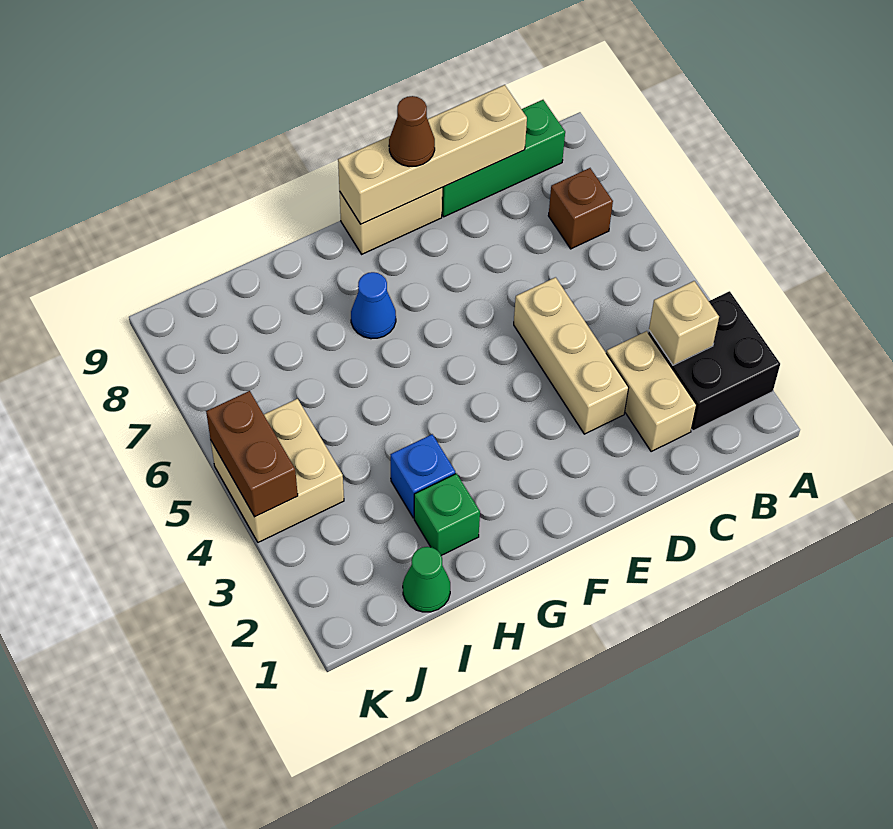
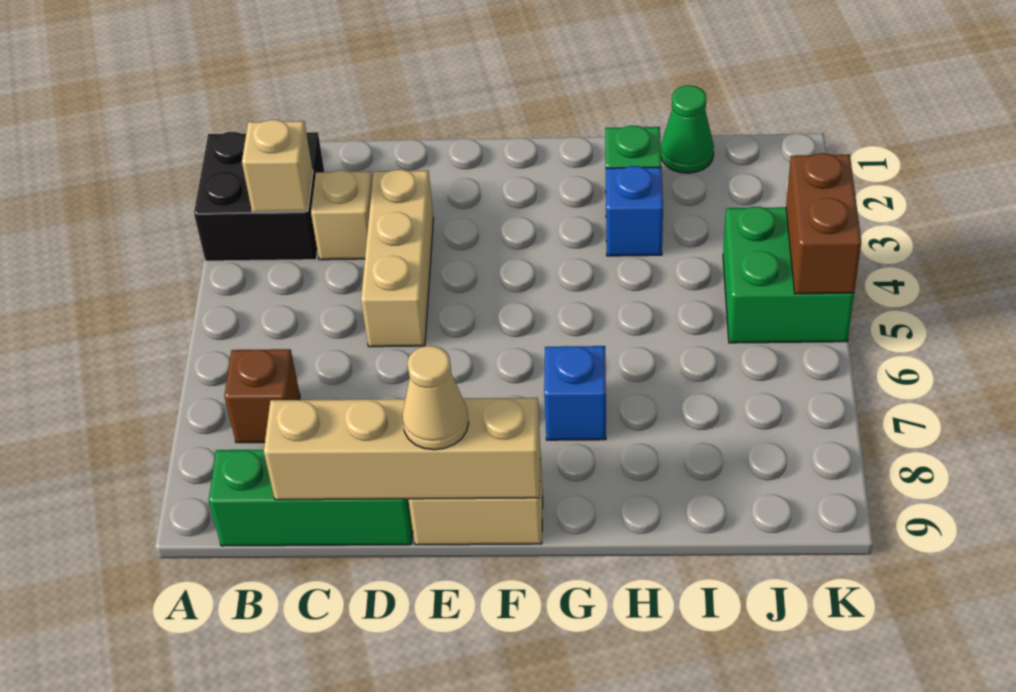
tan 1x2 brick [606,331,697,451] -> tan 1x1 brick [311,170,372,260]
brown 1x1 cone [389,96,435,167] -> tan 1x1 cone [402,346,469,450]
blue 1x1 cone [351,272,396,339] -> blue 1x1 brick [544,346,606,440]
tan 2x2 brick [211,399,344,542] -> green 2x2 brick [723,207,854,343]

